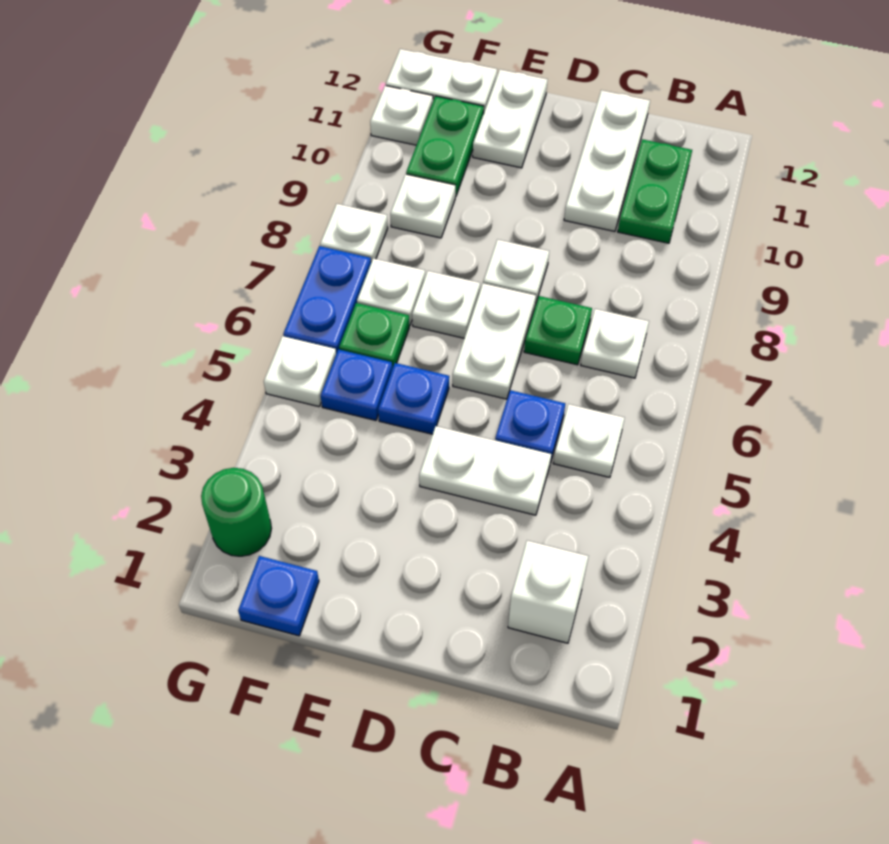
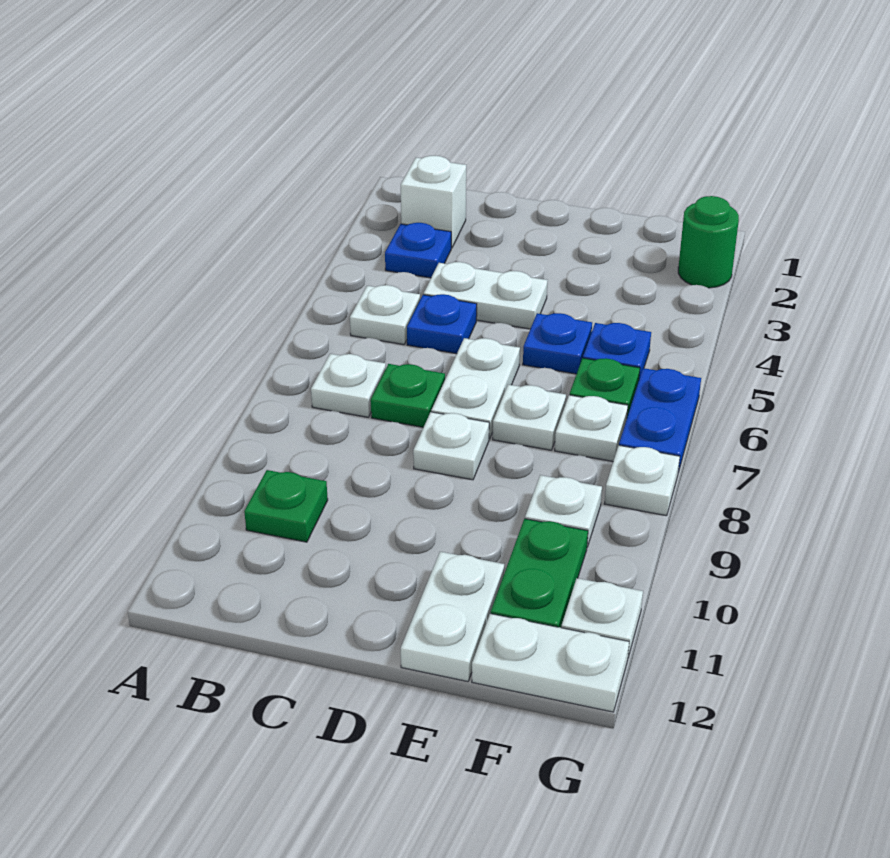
green 1x2 plate [618,139,692,243] -> green 1x1 plate [244,470,328,542]
white 1x3 plate [564,90,650,231] -> none
blue 1x1 plate [238,556,319,636] -> blue 1x1 plate moved to [385,223,451,278]
white 1x1 plate [264,336,336,407] -> none

